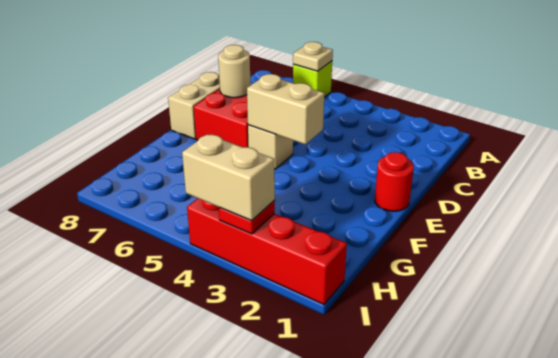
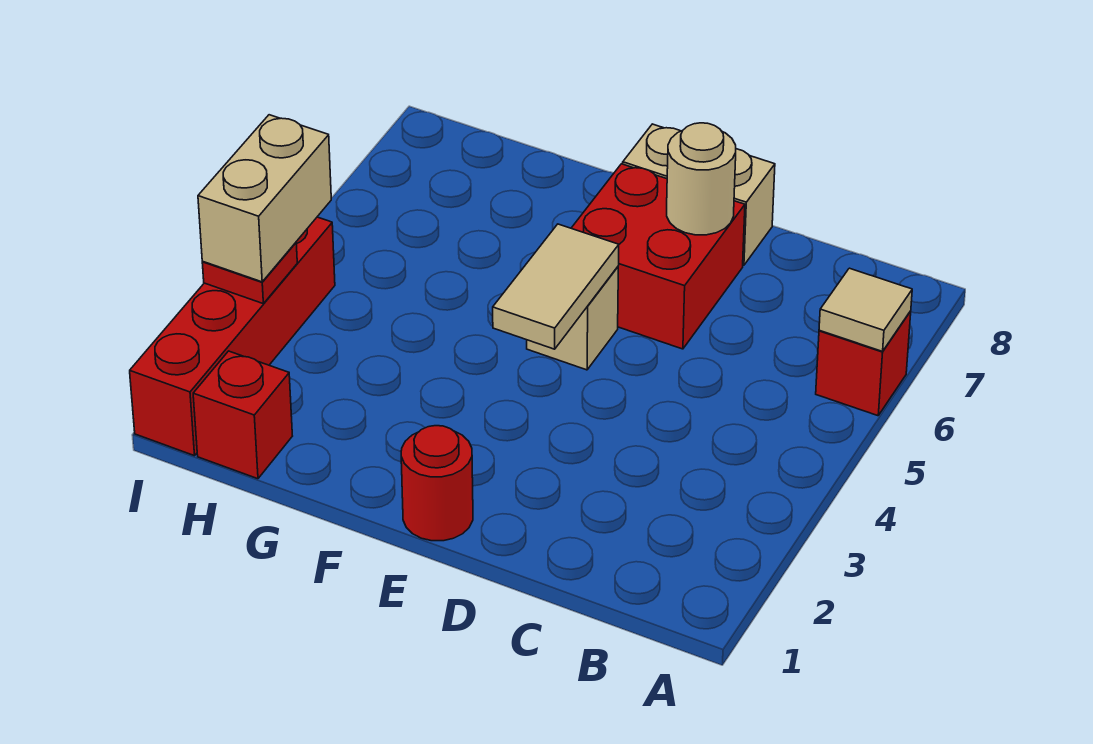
lime 1x1 brick [293,61,332,97] -> red 1x1 brick [816,311,911,416]
tan 1x1 plate [293,42,333,71] -> tan 1x1 tile [819,268,912,351]
tan 1x2 brick [247,74,325,144] -> tan 1x2 tile [493,224,619,349]
none -> red 1x1 brick [193,351,292,479]

